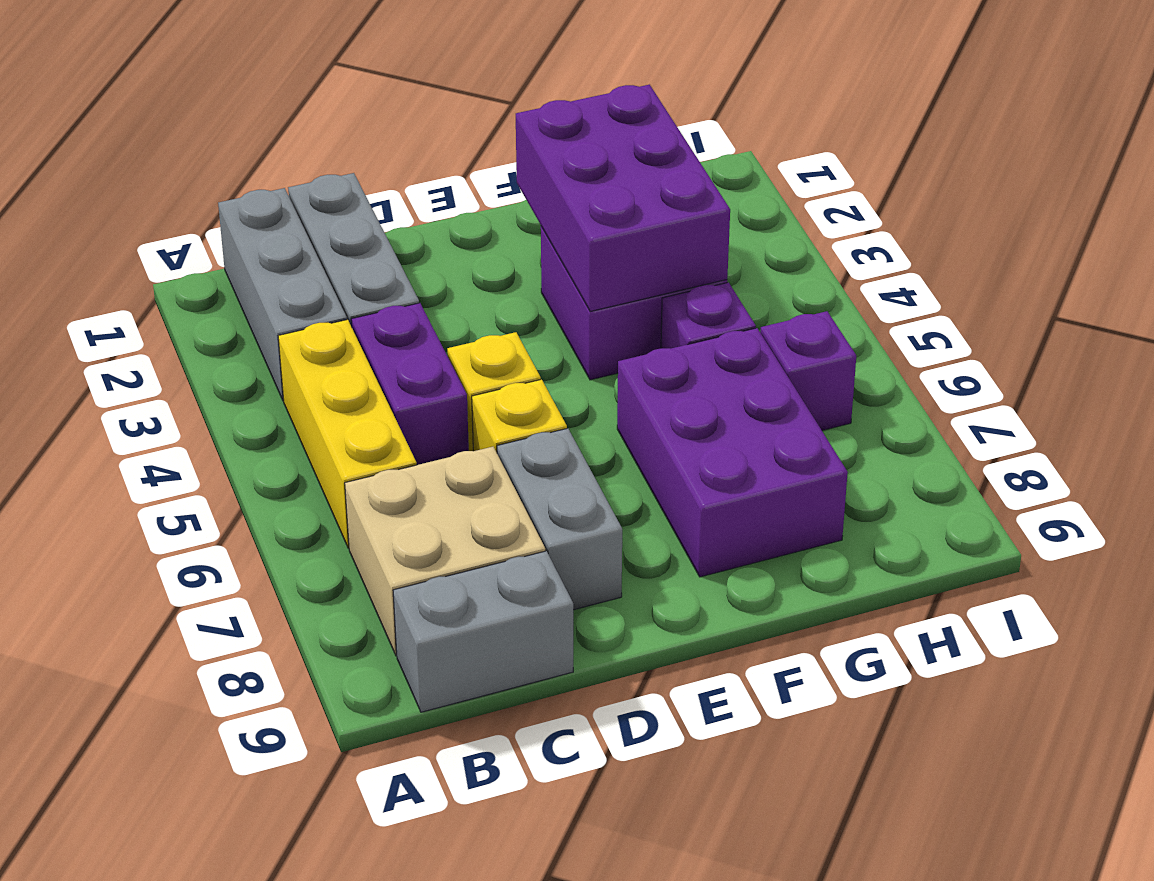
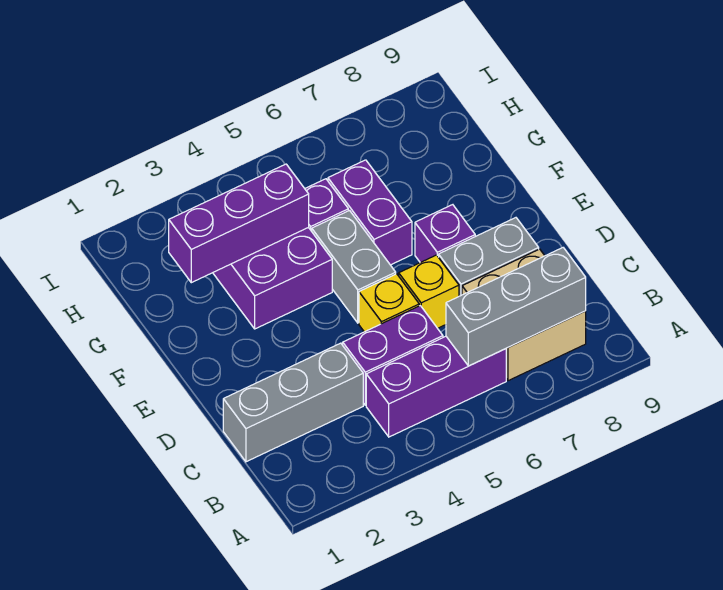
grey 1x3 brick [218,188,347,401] -> grey 1x3 brick moved to [446,248,586,366]
yellow 1x3 brick [278,320,417,548] -> purple 1x3 brick [366,336,506,437]
grey 1x2 brick [393,551,573,712] -> grey 1x2 brick moved to [312,211,396,323]
purple 2x3 brick [516,85,730,312] -> purple 1x3 brick [169,164,309,283]
purple 2x3 brick [617,328,848,577] -> purple 1x2 brick [328,160,412,265]
purple 1x1 brick [760,311,856,430] -> purple 1x1 brick moved to [415,205,475,263]

